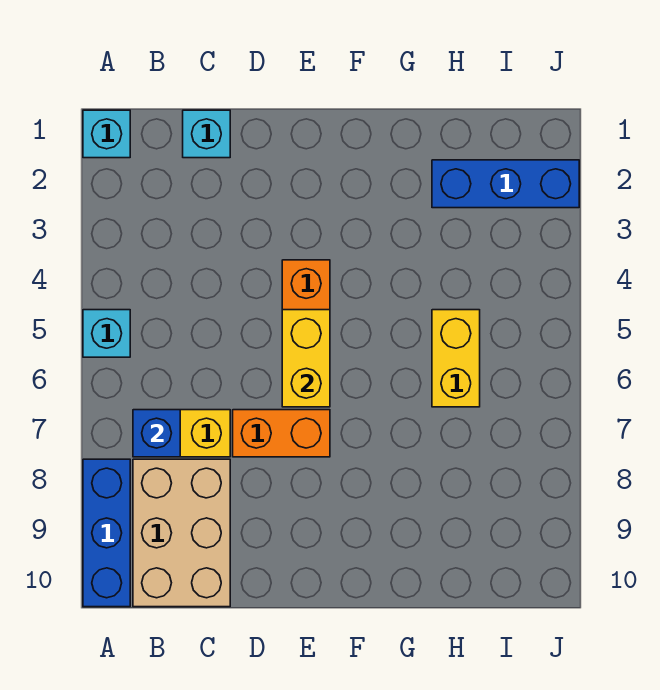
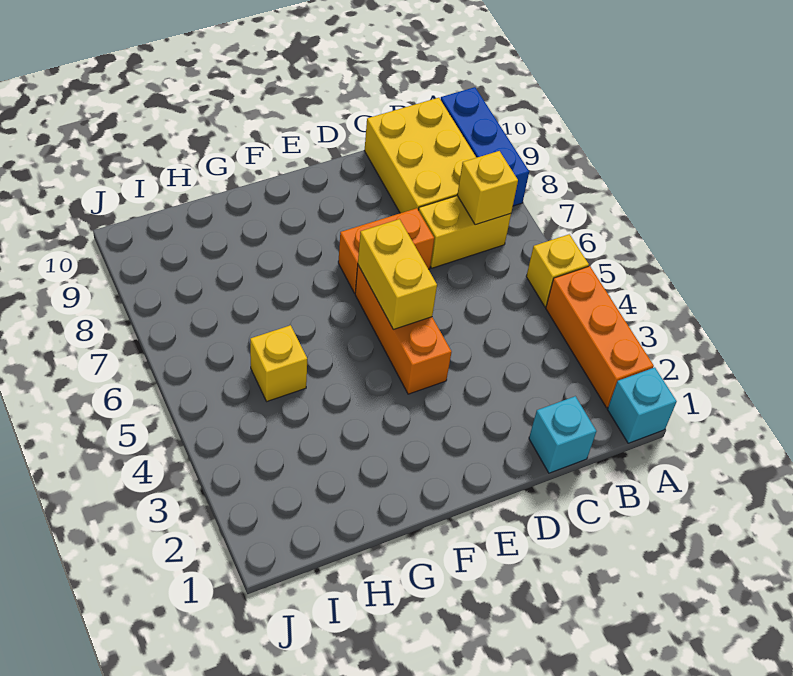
none -> orange 1x3 brick [546,266,654,408]
cyan 1x1 brick [83,310,130,357] -> yellow 1x1 brick [526,234,589,307]
blue 1x1 brick [133,410,180,457] -> yellow 1x1 brick [457,151,518,225]
tan 2x3 brick [133,459,230,607] -> yellow 2x3 brick [364,98,476,213]
blue 1x3 brick [432,160,579,208] -> none
yellow 1x2 brick [432,310,480,407] -> yellow 1x1 brick [250,325,307,401]

